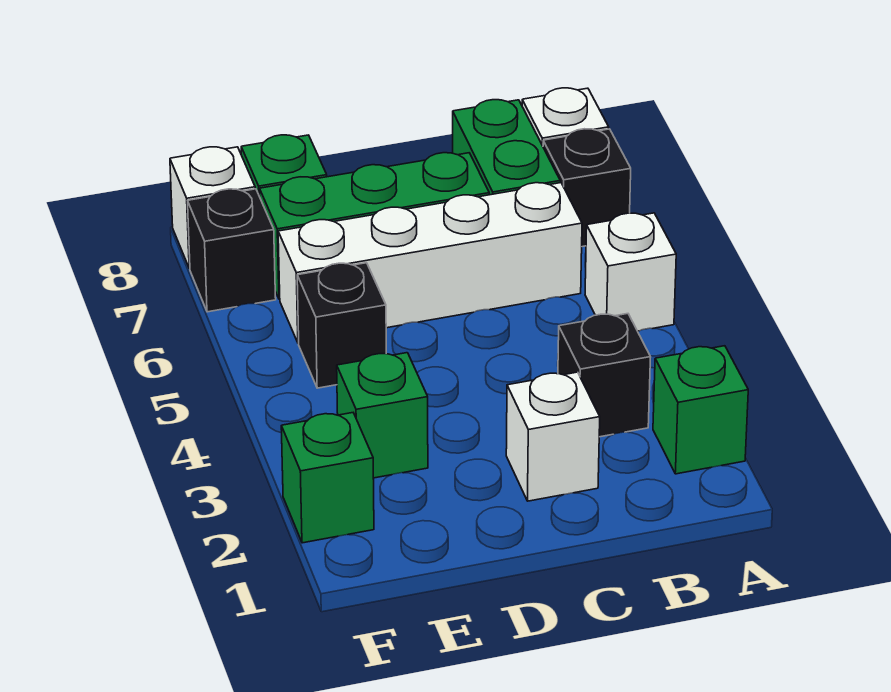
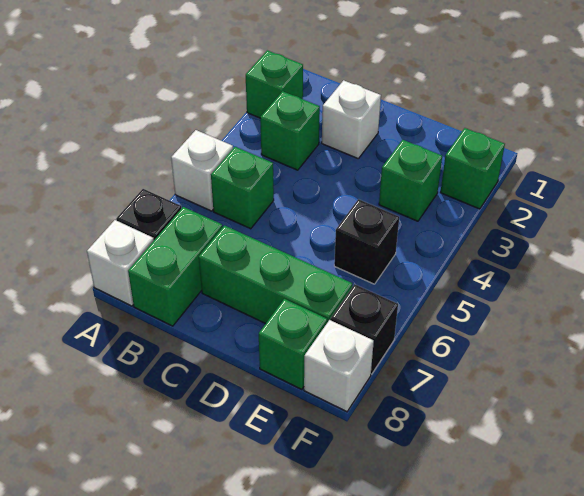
black 1x1 brick [558,314,650,437] -> green 1x1 brick [260,91,320,170]
none -> green 1x1 brick [211,147,274,229]
white 1x4 brick [278,183,582,343] -> none

